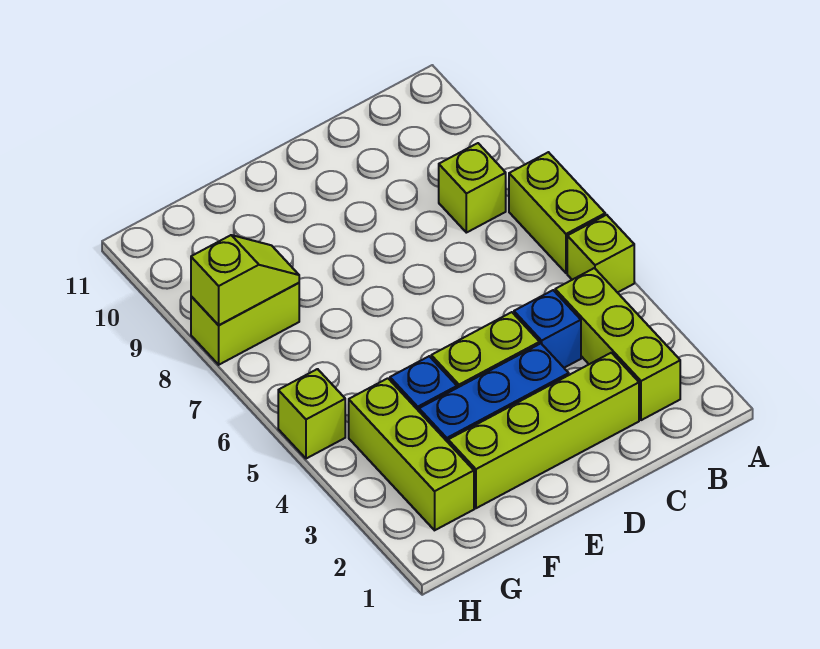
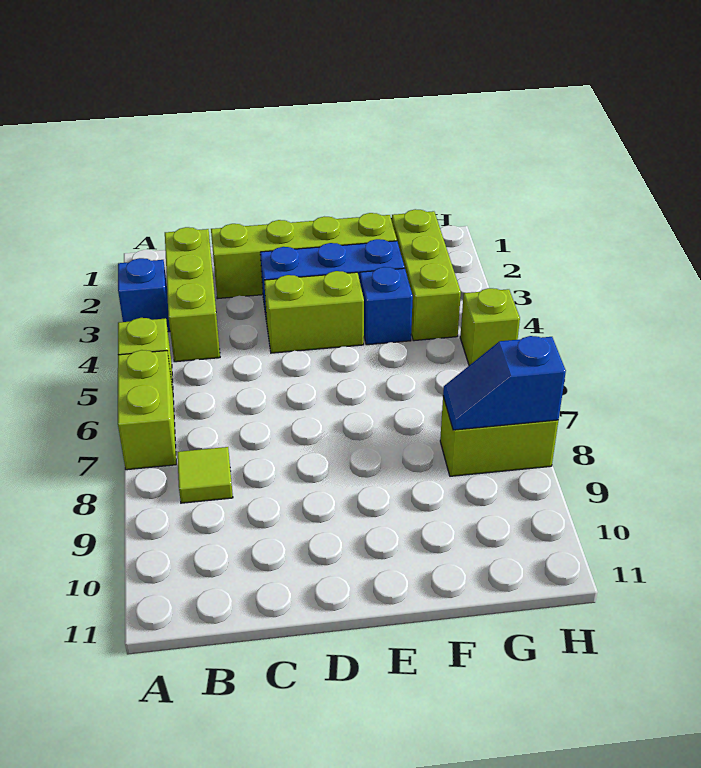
lime 1x1 brick [439,143,506,233] -> lime 1x1 tile [177,447,233,503]
blue 1x1 brick [514,290,581,368] -> blue 1x1 brick moved to [118,258,170,332]
lime 1x2 slope [191,235,299,325] -> blue 1x2 slope [443,336,566,430]

